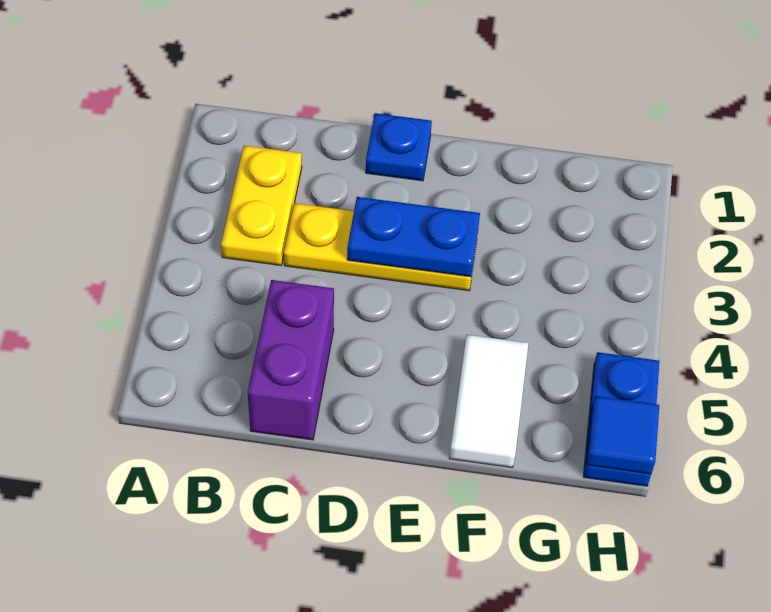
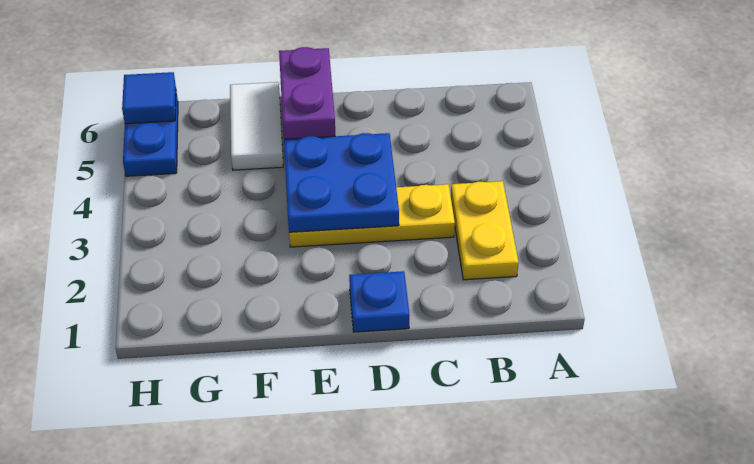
purple 1x2 brick [248,280,334,440] -> purple 1x2 brick moved to [279,47,335,139]
blue 1x2 plate [347,197,480,277] -> blue 2x2 plate [284,133,399,232]

